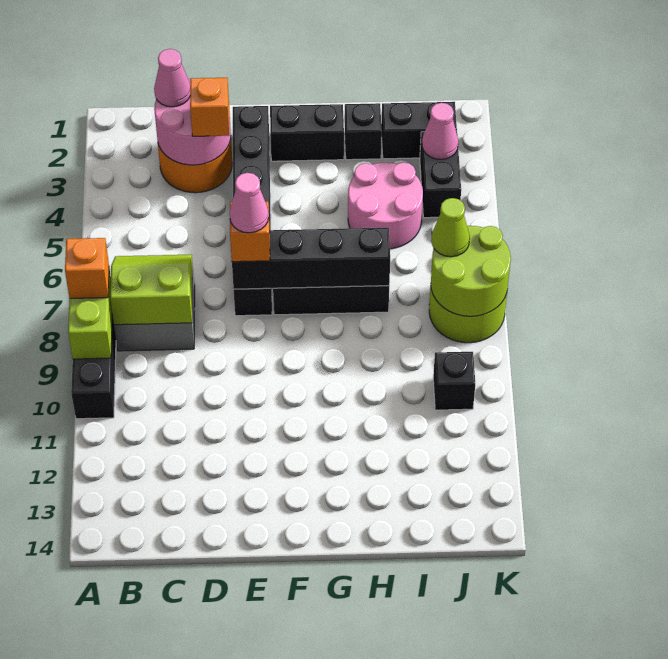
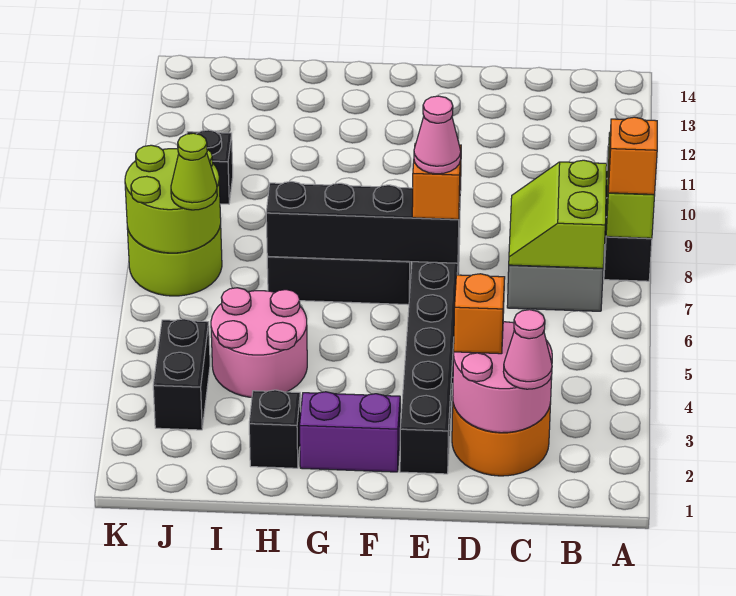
lime 2x2 slope [110,255,192,325] -> lime 2x2 slope turned to [509,160,607,268]
black 1x2 brick [270,104,344,161] -> purple 1x2 brick [300,392,400,472]
black 1x2 brick [381,102,457,159] -> none
pink 1x1 cone [422,103,458,159] -> none

